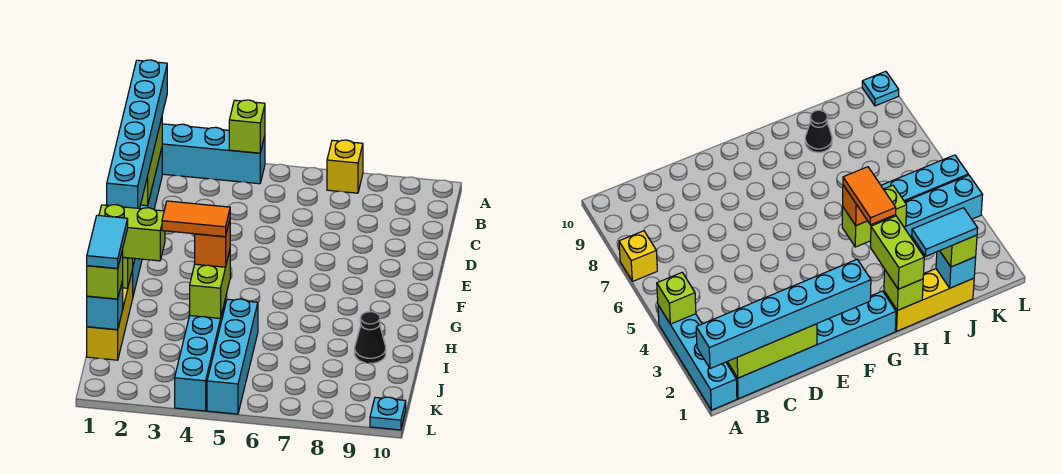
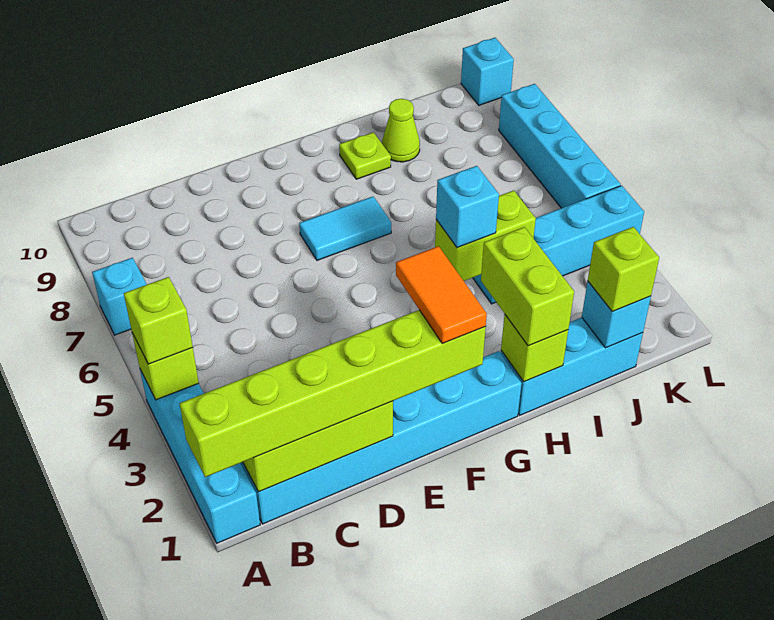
cyan 1x6 brick [107,60,167,208] -> lime 1x6 brick [179,310,486,477]
none -> lime 1x1 brick [124,277,193,364]
yellow 1x1 brick [327,140,363,193] -> cyan 1x1 brick [92,258,147,335]
yellow 1x3 brick [87,270,133,360] -> cyan 1x3 brick [501,317,643,415]
orange 1x2 tile [162,201,230,237] -> orange 1x2 tile moved to [396,246,487,344]
orange 1x1 brick [195,220,230,267] -> cyan 1x1 brick [436,166,499,248]
none -> lime 1x1 plate [339,132,391,179]
cyan 1x2 tile [87,215,128,269] -> cyan 1x2 tile moved to [299,197,391,260]
cyan 1x4 brick [207,299,258,414] -> cyan 1x4 brick turned to [499,84,621,208]
black 1x1 cone [355,312,386,363] -> lime 1x1 cone [382,99,420,162]
cyan 1x1 plate [370,397,406,430] -> cyan 1x1 brick [461,38,514,105]

